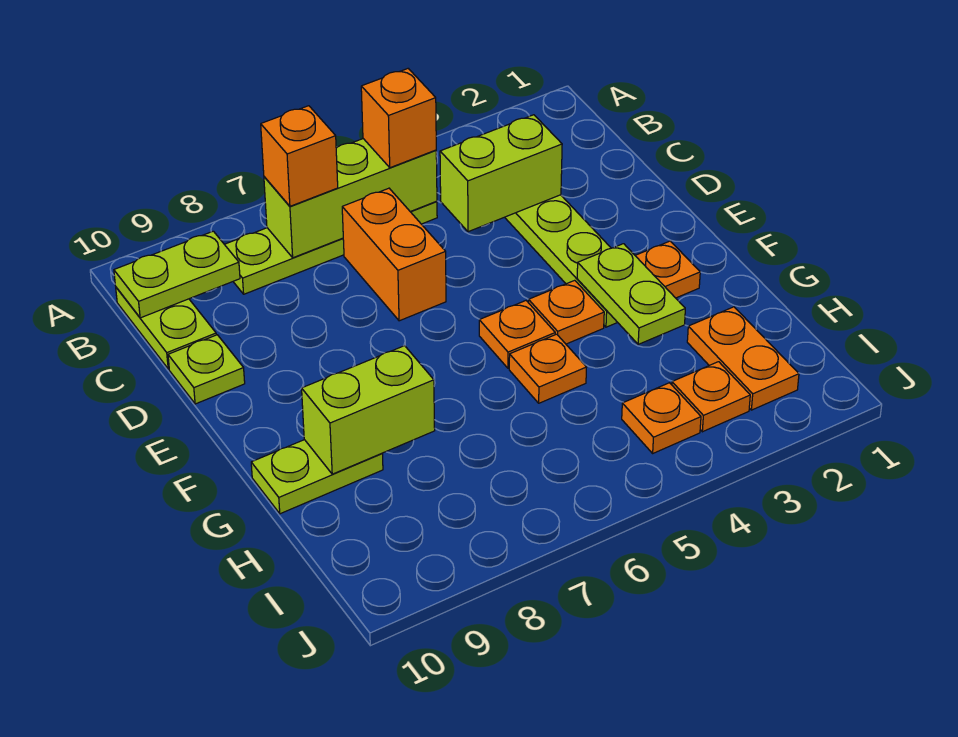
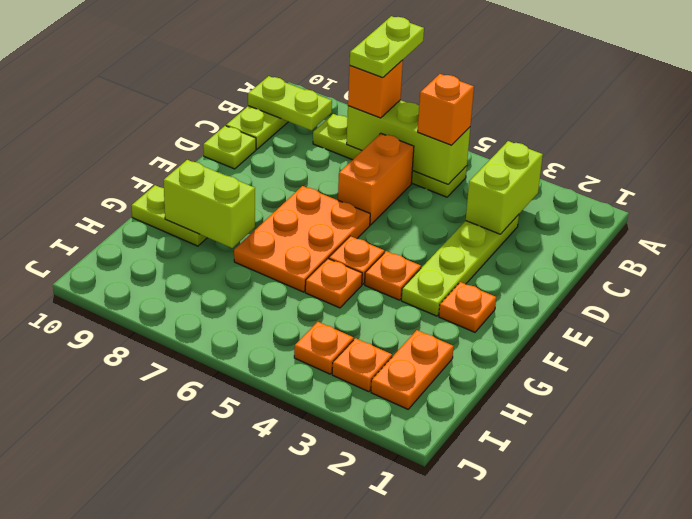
lime 1x2 brick [440,115,562,232] -> lime 1x2 brick turned to [466,141,543,234]
none -> orange 2x3 plate [234,186,370,292]
lime 1x2 plate [577,244,685,344] -> lime 1x2 plate moved to [350,16,424,78]

